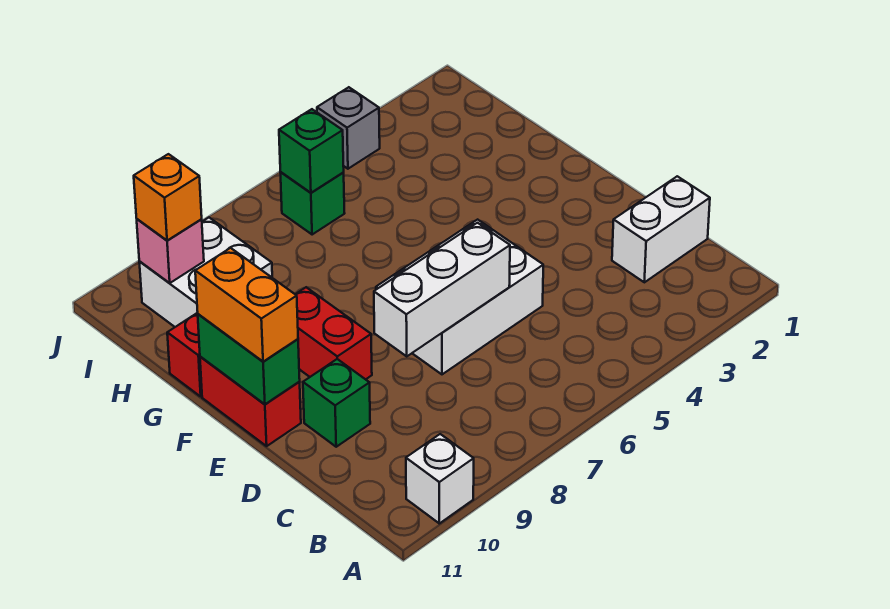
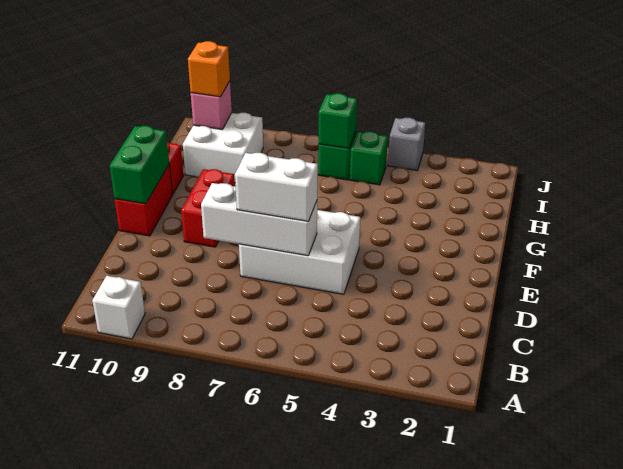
white 1x2 brick [612,176,710,282] -> white 1x2 brick moved to [235,153,318,221]
green 1x1 brick [303,359,370,447] -> green 1x1 brick moved to [350,131,388,185]
orange 1x2 brick [195,248,298,362] -> none

